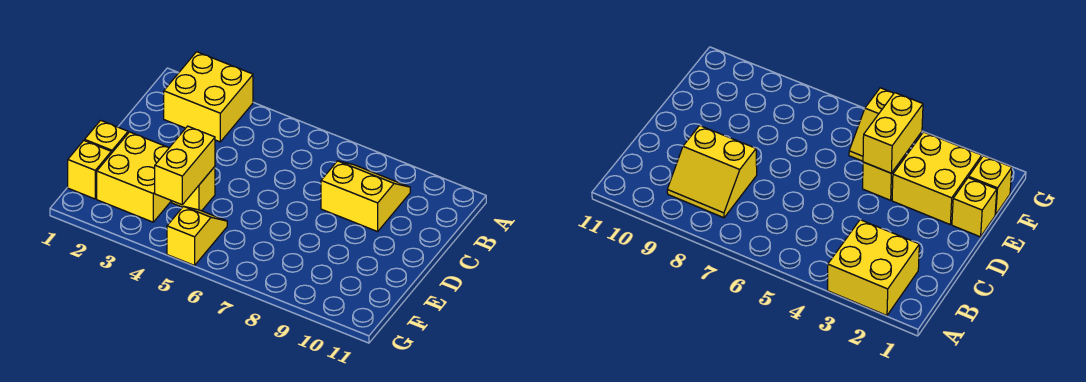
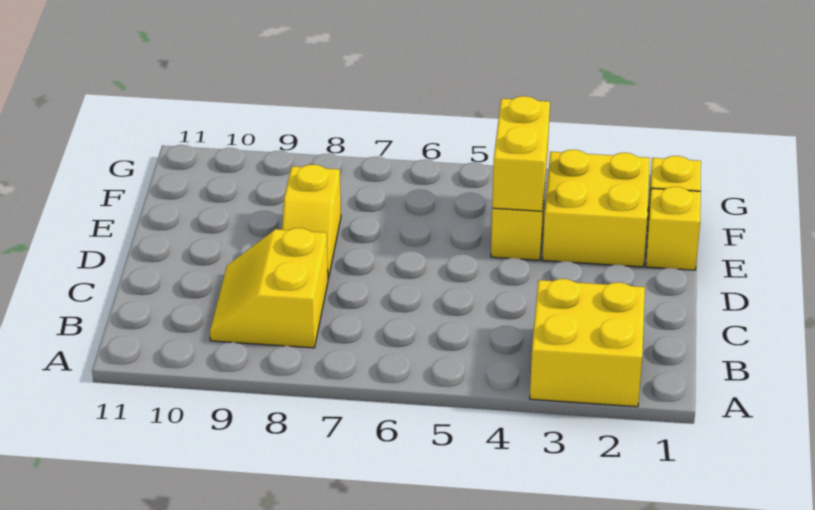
yellow 2x2 slope [321,161,410,232] -> yellow 2x2 slope turned to [210,228,328,348]
yellow 1x2 slope [167,206,227,265] -> yellow 1x2 slope moved to [282,165,341,279]

